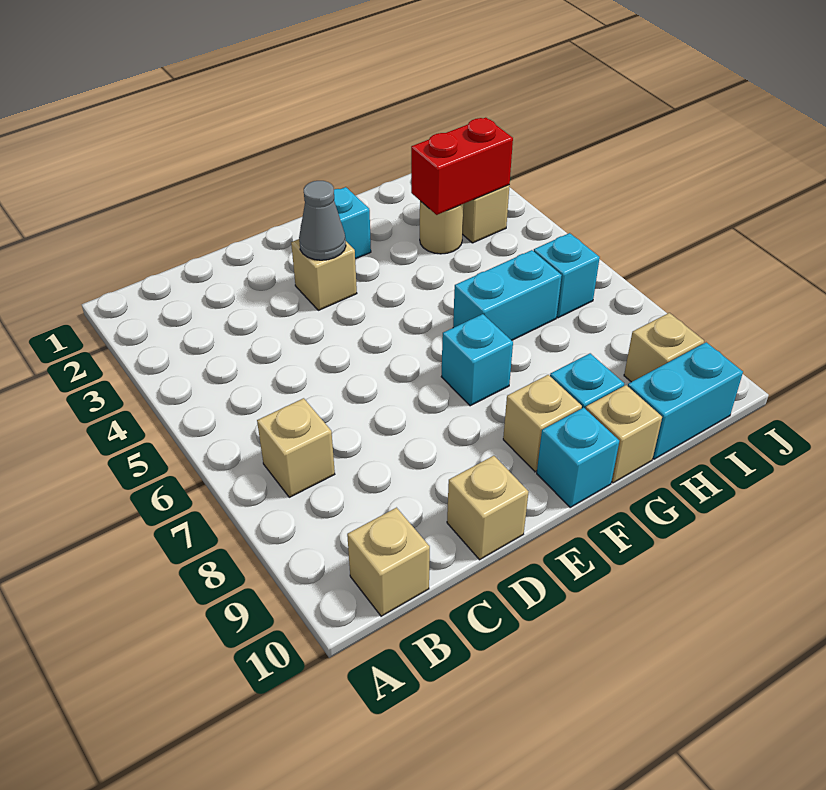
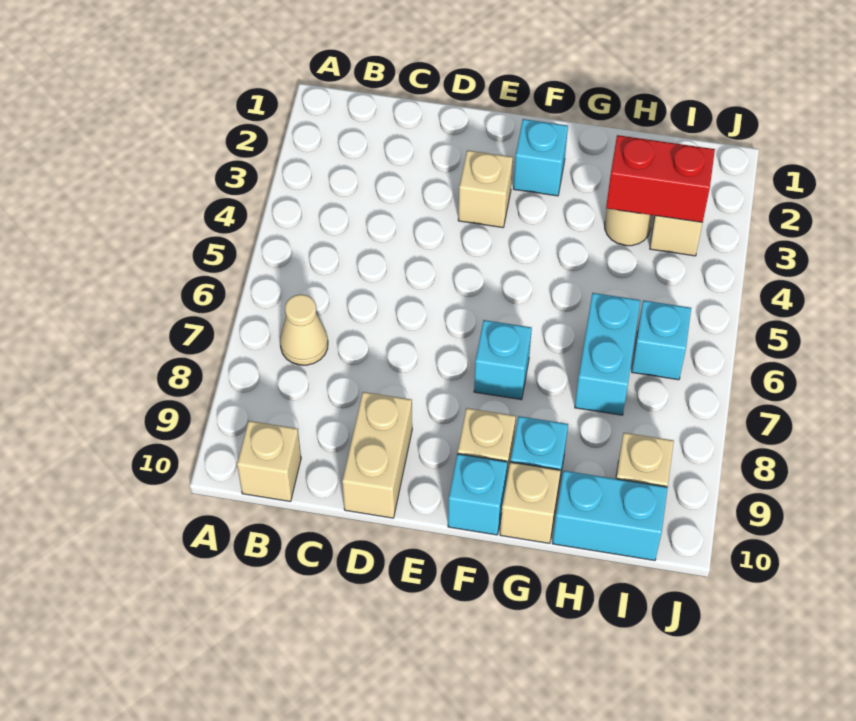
tan 1x1 brick [257,398,335,497] -> tan 1x1 cone [280,294,328,365]
tan 1x1 brick [447,456,528,560] -> tan 1x2 brick [342,392,412,518]
grey 1x1 cone [299,181,346,260] -> none
cyan 1x2 brick [453,250,562,340] -> cyan 1x2 brick turned to [575,293,640,415]

